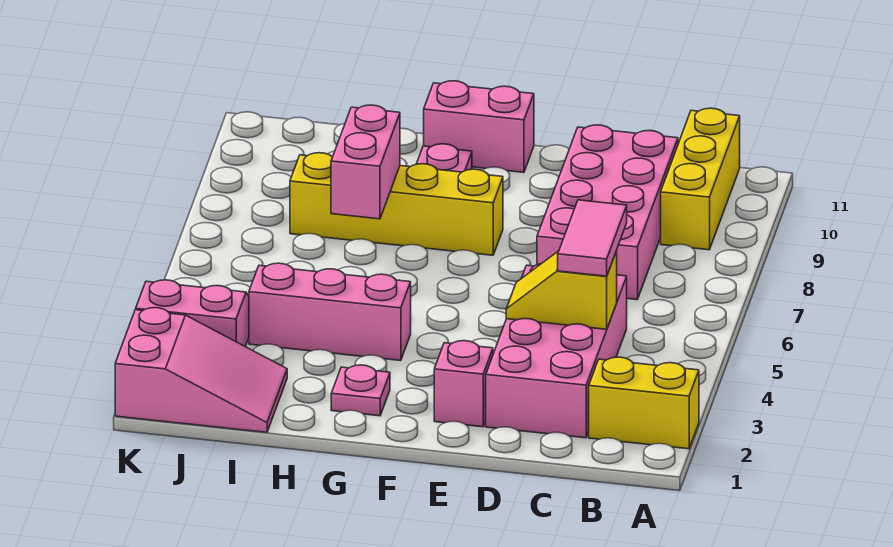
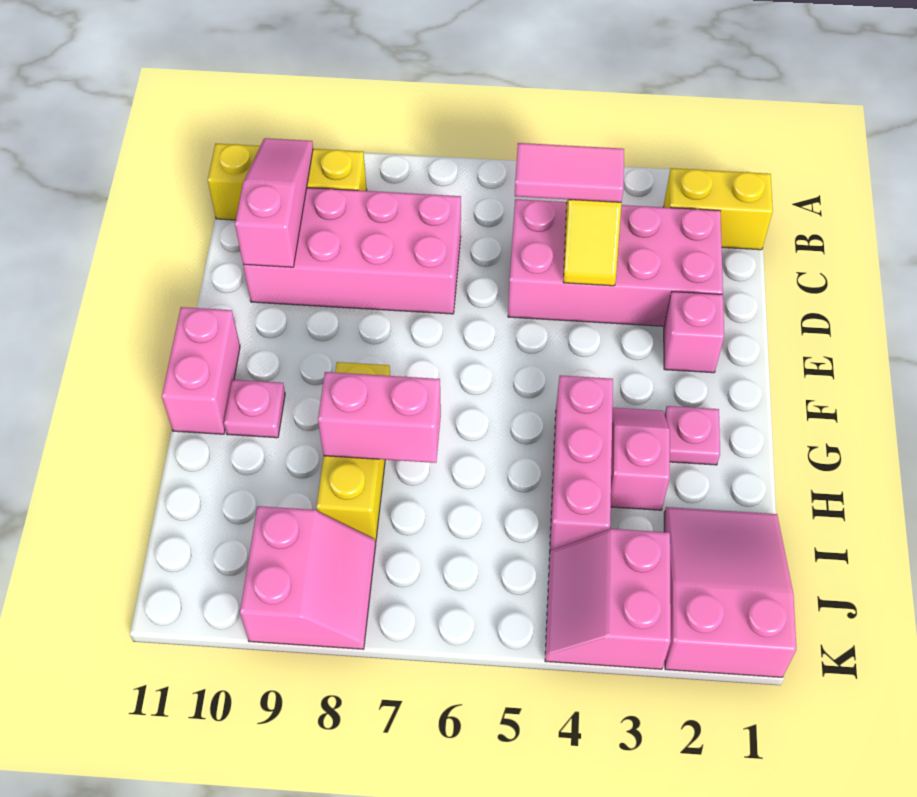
yellow 1x2 brick [589,357,699,449] -> yellow 1x2 brick turned to [664,168,773,250]
none -> pink 1x3 slope [235,138,313,267]
yellow 1x4 brick [290,153,503,255] -> yellow 1x3 brick [316,362,390,543]
none -> pink 1x2 slope [611,408,670,510]
none -> pink 2x2 slope [240,506,376,649]

